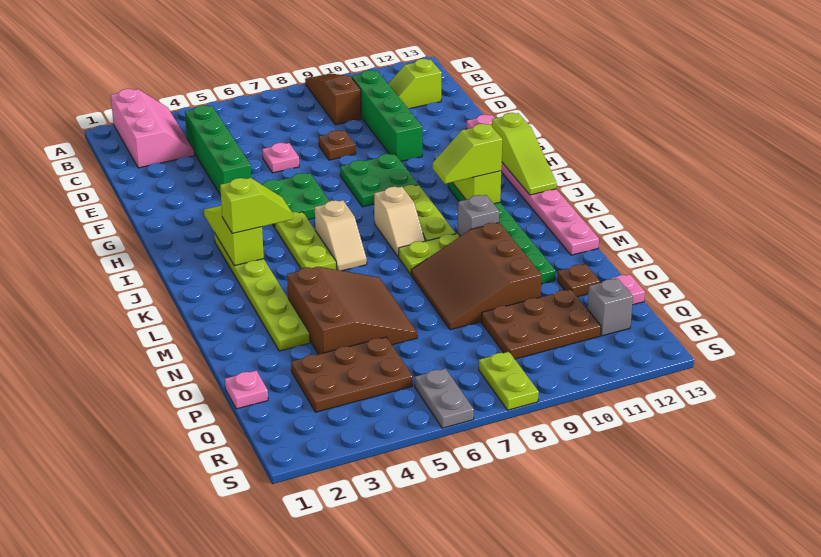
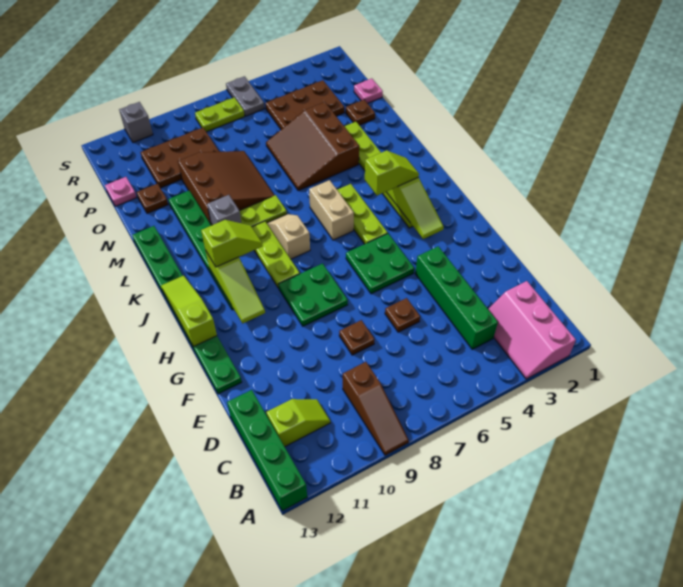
green 1x4 brick [352,70,422,161] -> green 1x4 brick moved to [227,390,307,511]
pink 1x1 plate [262,143,299,173] -> brown 1x1 plate [385,298,420,332]
pink 1x8 plate [466,115,599,255] -> green 1x8 plate [132,226,242,394]
lime 1x2 slope [220,178,293,233] -> lime 1x2 slope turned to [365,150,419,195]
tan 1x2 slope [315,200,367,271] -> tan 1x2 brick [309,180,354,240]
none -> brown 1x1 plate [346,100,375,125]
grey 1x1 brick [588,279,633,336] -> grey 1x1 brick moved to [119,102,153,143]
lime 1x2 plate [479,352,539,410] -> lime 1x2 plate turned to [195,97,245,132]

